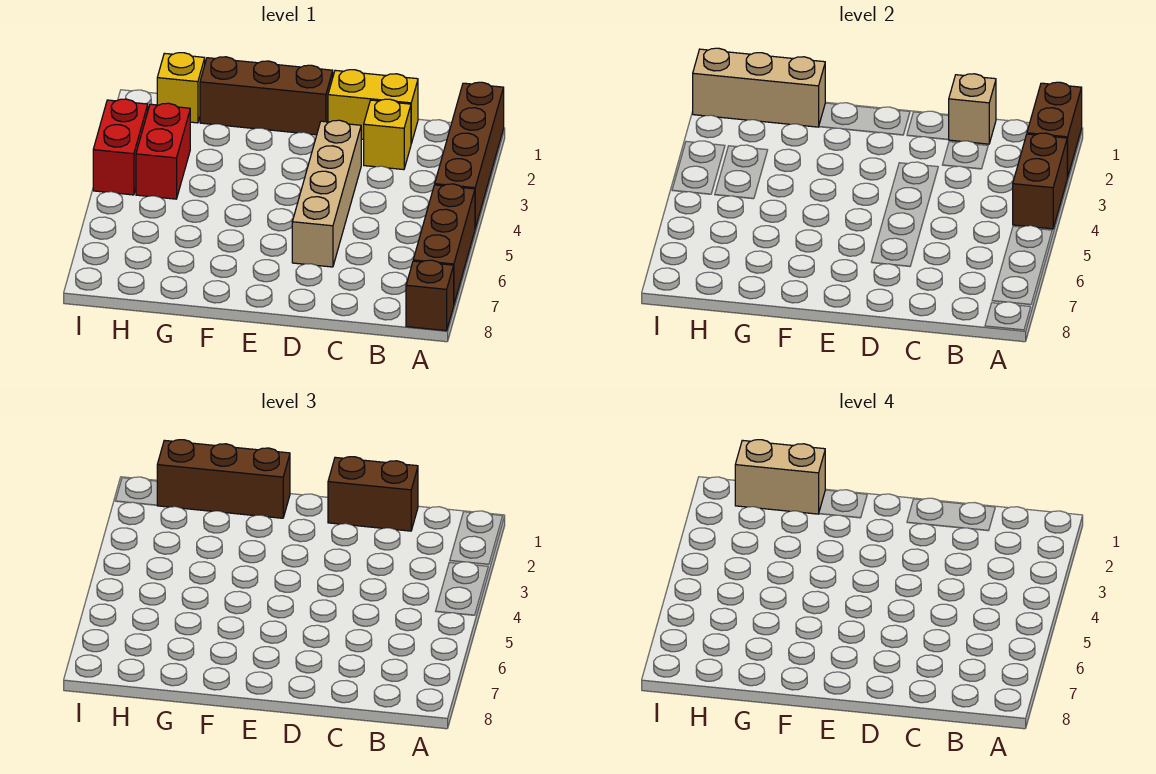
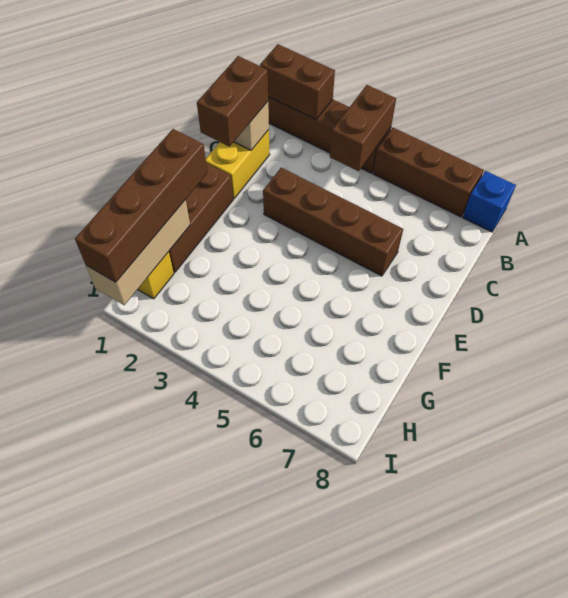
brown 1x2 brick [1013,133,1067,229] -> brown 1x2 brick turned to [330,85,396,171]
brown 1x1 brick [406,260,454,331] -> blue 1x1 brick [463,171,516,232]
yellow 1x1 brick [364,99,411,170] -> none
tan 1x4 brick [292,120,361,267] -> brown 1x4 brick [263,168,403,276]
brown 1x3 brick [157,440,290,518] -> brown 1x4 brick [75,129,207,282]
tan 1x2 brick [735,440,825,514] -> none
red 1x2 brick [136,103,190,199] -> none
red 1x2 brick [93,99,148,195] -> none

